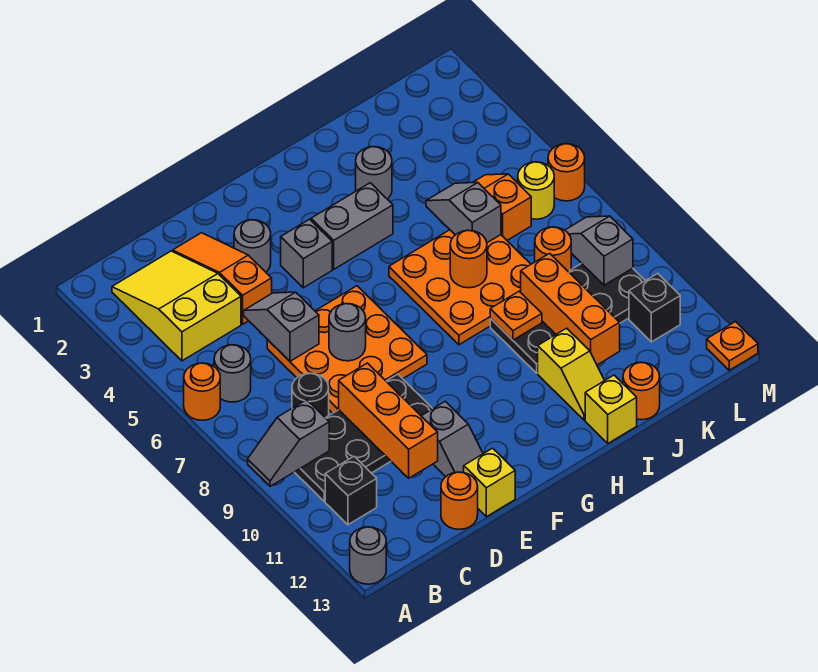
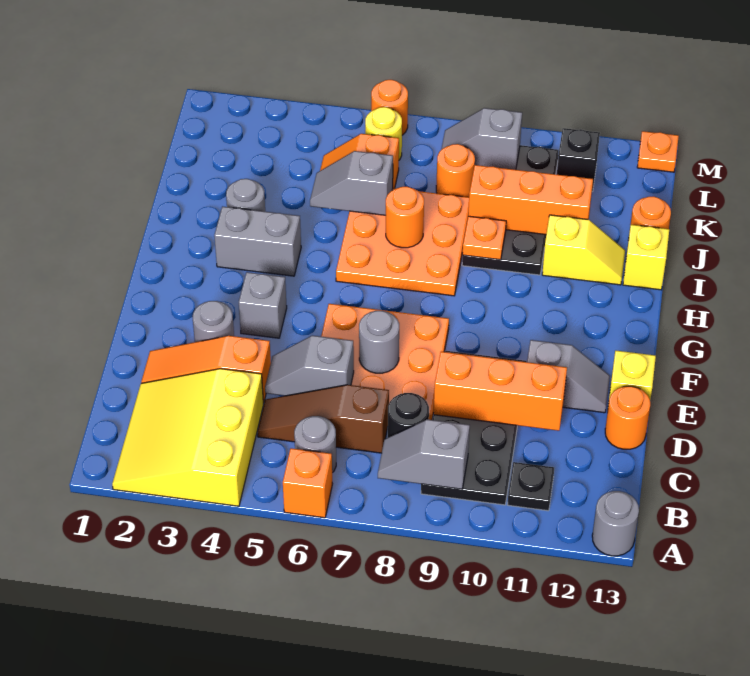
orange 1x1 round brick [184,363,220,420] -> orange 1x1 brick [283,448,332,518]
grey 1x2 slope [248,400,329,486] -> grey 1x2 slope turned to [378,419,470,489]
yellow 2x3 slope [112,251,241,361] -> yellow 3x3 slope [112,369,263,506]
black 1x1 brick [325,456,377,525] -> black 1x1 plate [508,462,554,511]
none -> brown 1x3 slope [257,385,389,453]
grey 1x2 brick [311,183,393,269] -> grey 1x2 brick turned to [214,206,301,276]

